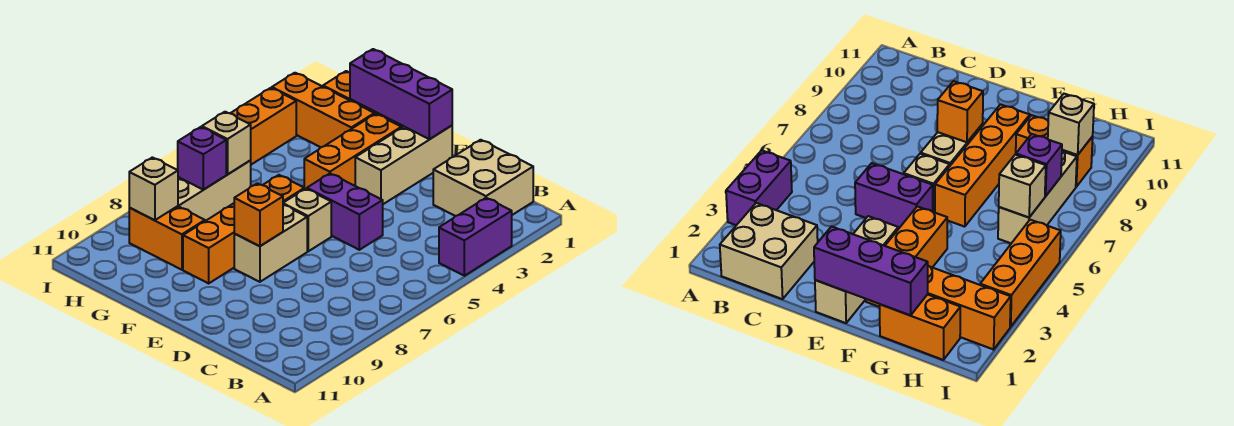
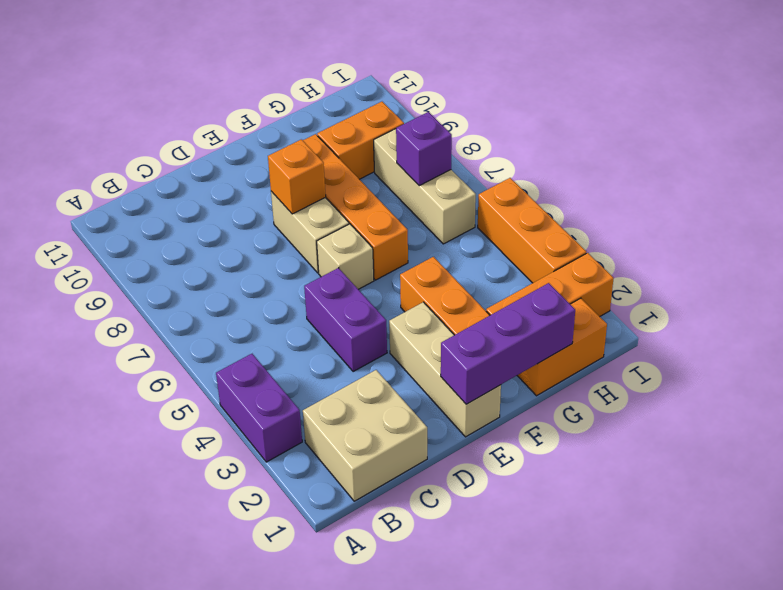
purple 1x2 brick [307,174,383,250] -> purple 1x2 brick turned to [304,268,387,372]
tan 1x1 brick [202,112,251,174] -> none
tan 1x1 brick [129,157,178,220] -> none

